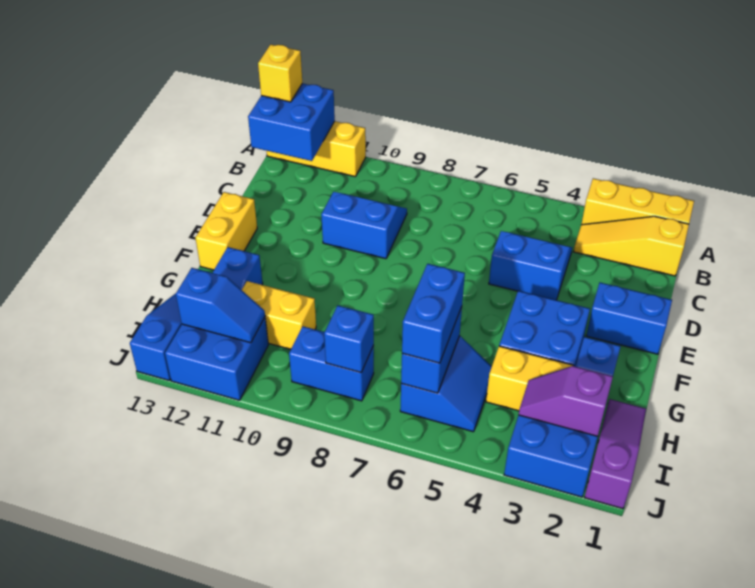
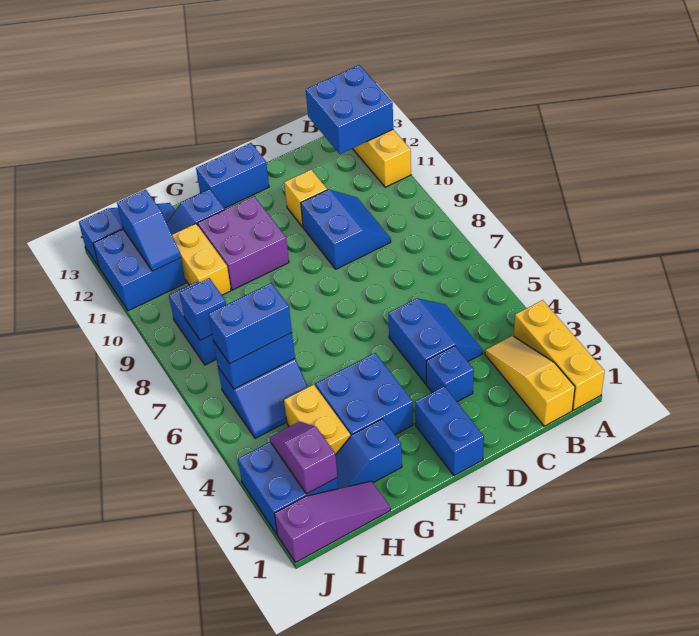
yellow 1x1 brick [258,45,302,102] -> yellow 1x1 brick moved to [284,170,327,227]
none -> blue 1x1 brick [426,346,474,402]
yellow 1x2 brick [195,192,257,270] -> blue 1x2 brick [196,143,269,208]
none -> purple 2x2 brick [198,196,289,290]

